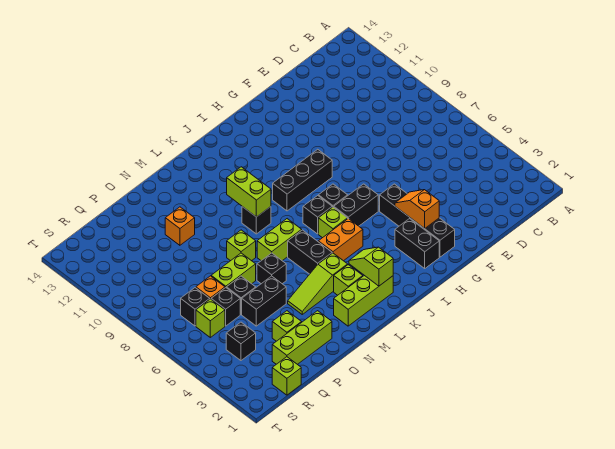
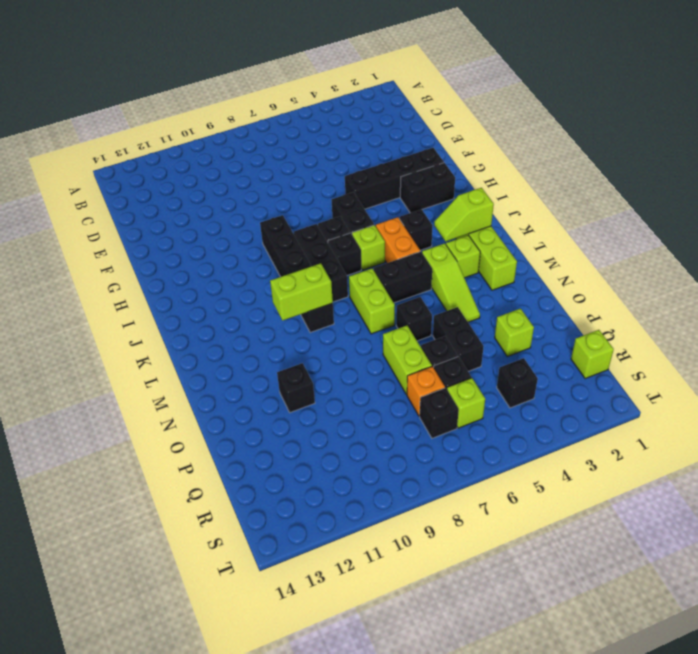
orange 1x2 slope [395,190,439,228] -> none
none -> black 1x3 brick [294,224,348,302]
none -> black 1x1 brick [399,209,433,250]
lime 1x1 brick [227,230,256,261] -> none
lime 1x3 brick [272,311,332,364] -> none
orange 1x1 brick [165,207,195,245] -> black 1x1 brick [277,363,315,412]

